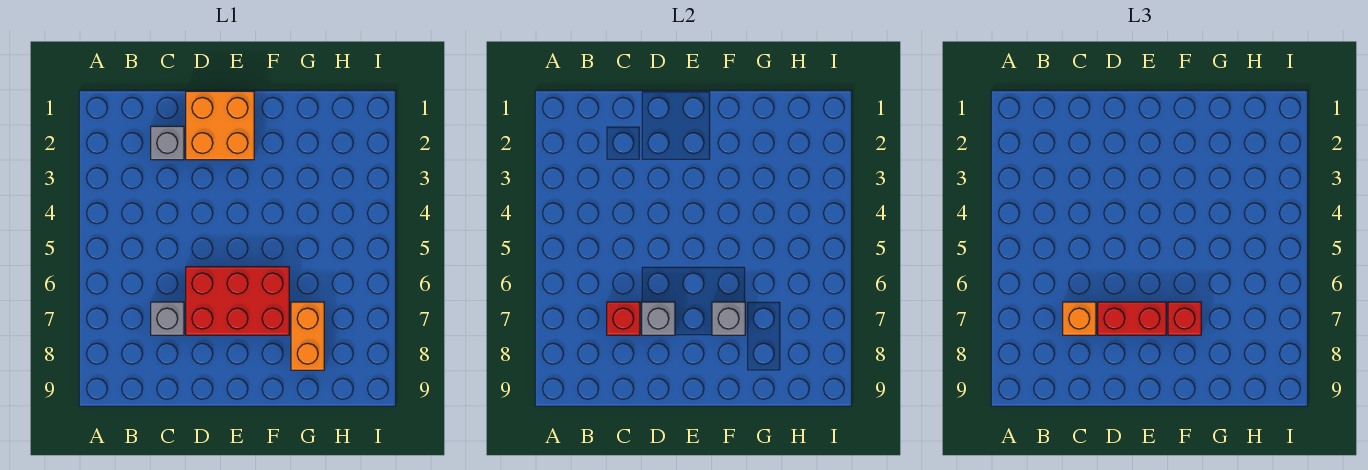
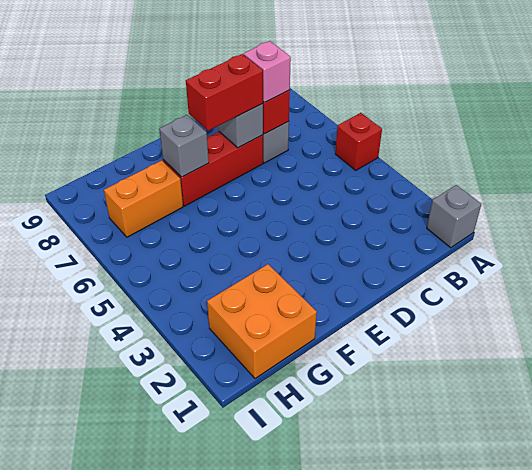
grey 1x1 brick [151,126,184,160] -> grey 1x1 brick moved to [427,185,481,248]
orange 1x1 brick [1063,302,1096,335] -> pink 1x1 brick [244,41,291,103]
orange 2x2 brick [186,91,254,160] -> orange 2x2 brick moved to [207,264,317,379]
red 2x3 brick [186,267,289,335] -> red 1x3 brick [163,131,263,206]
red 1x1 brick [1168,302,1201,335] -> red 1x1 brick moved to [335,113,382,170]
orange 1x2 brick [291,302,324,370] -> orange 1x2 brick turned to [104,160,183,237]

